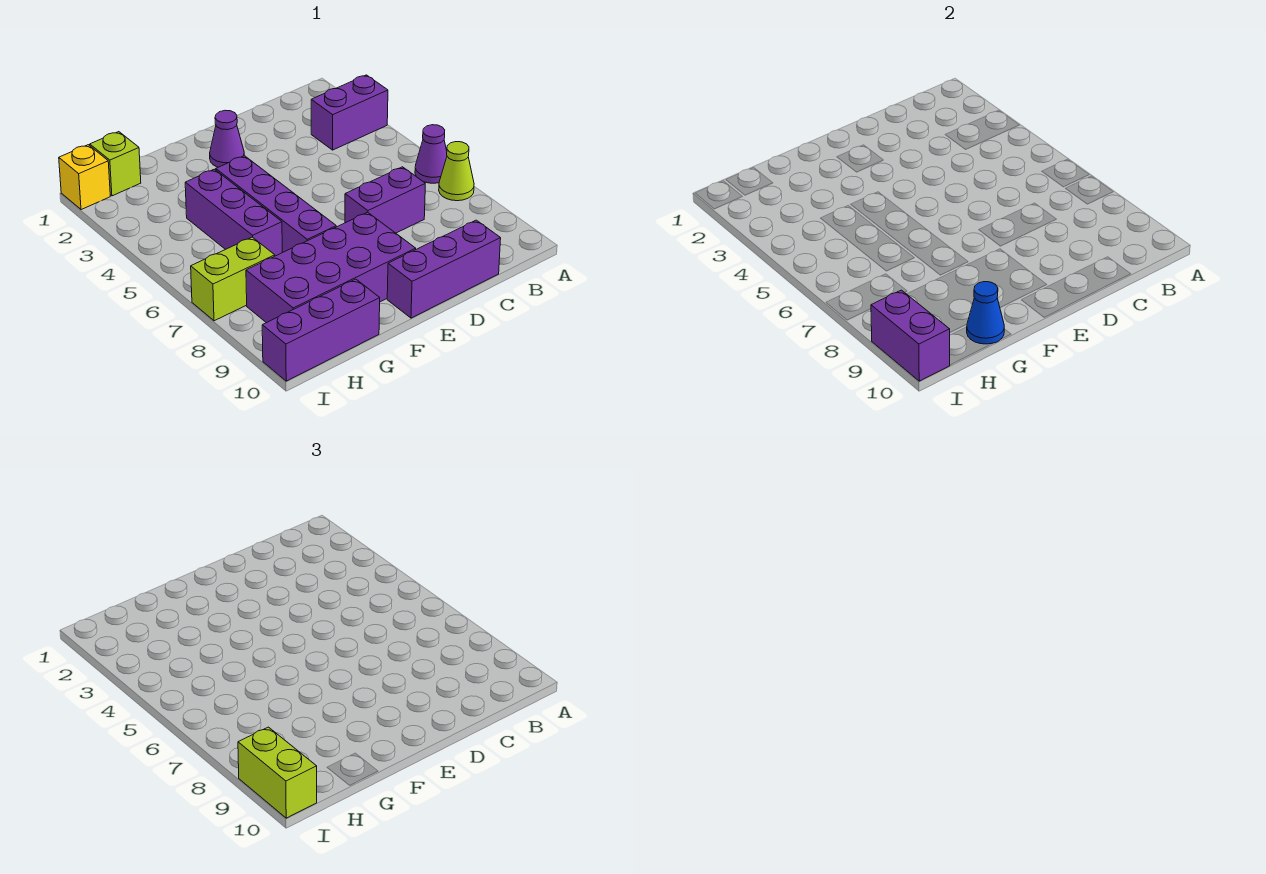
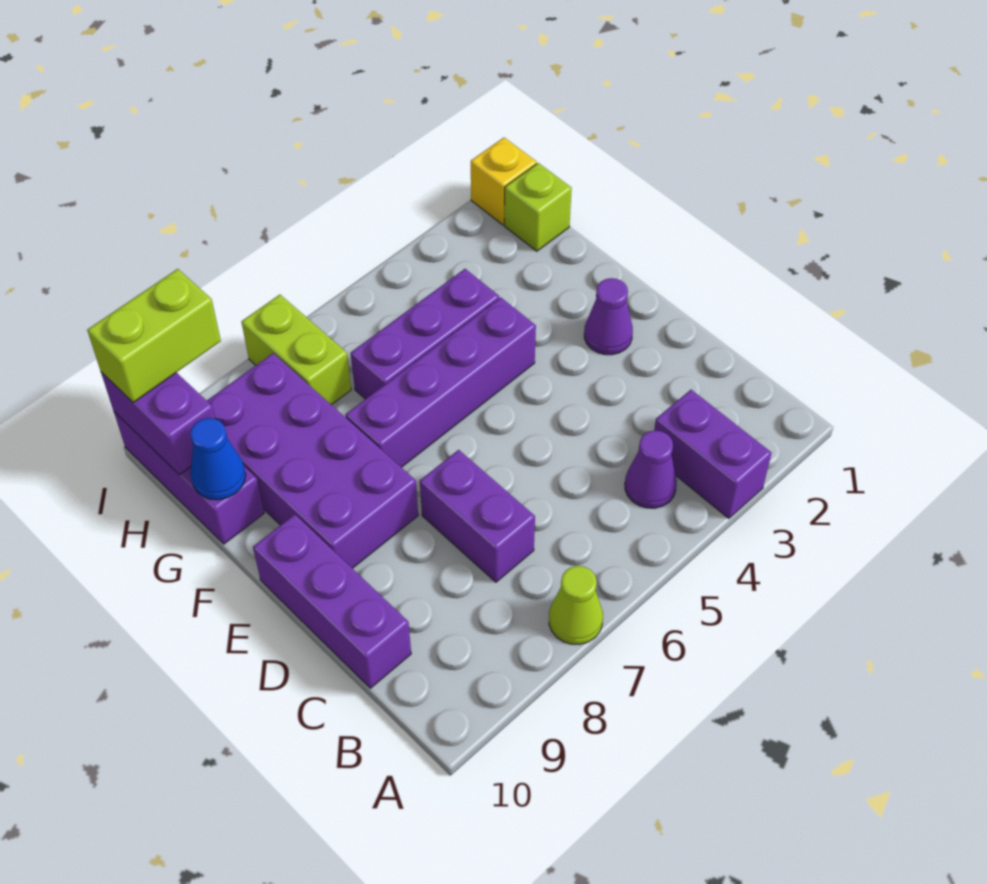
purple 1x1 cone [415,125,447,183] -> purple 1x1 cone moved to [625,431,677,508]
purple 1x2 brick [871,290,950,381] -> purple 1x2 brick turned to [101,372,215,475]

